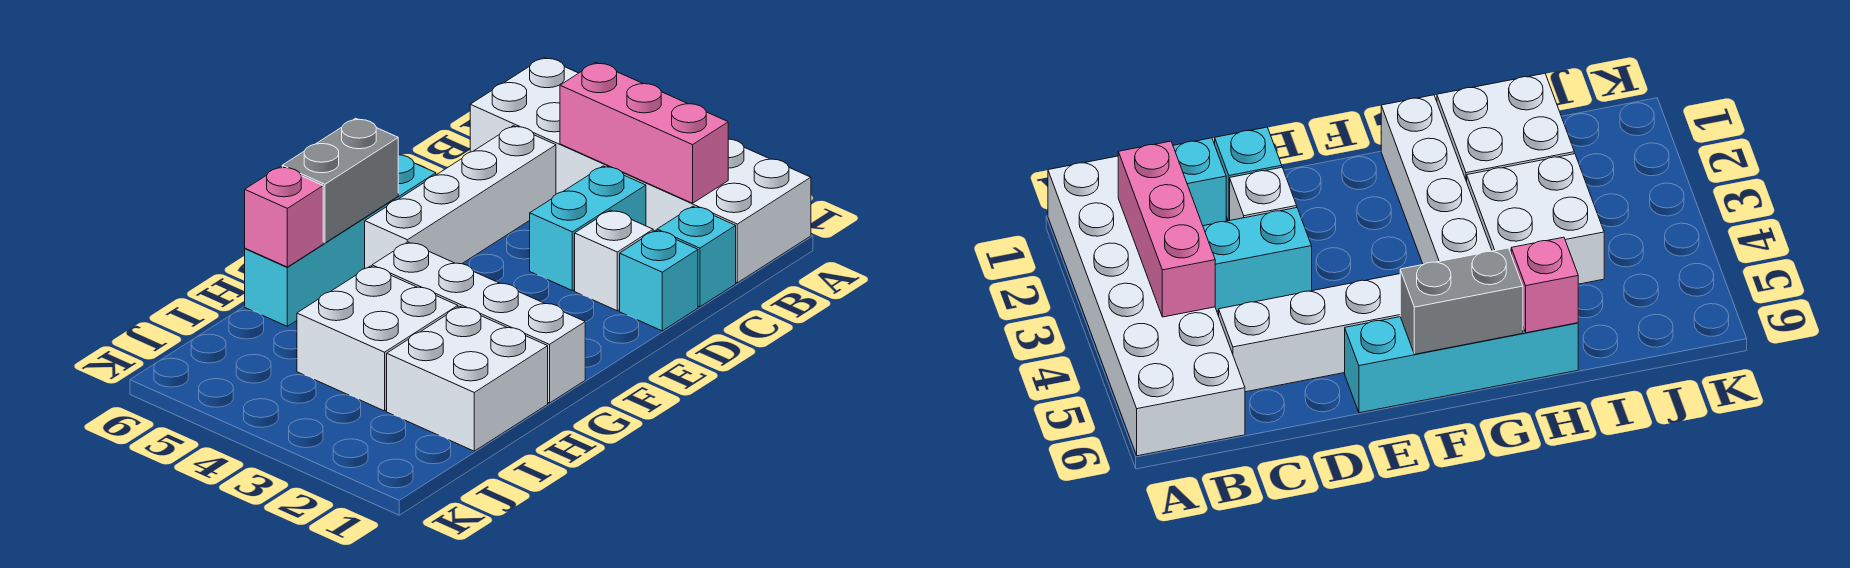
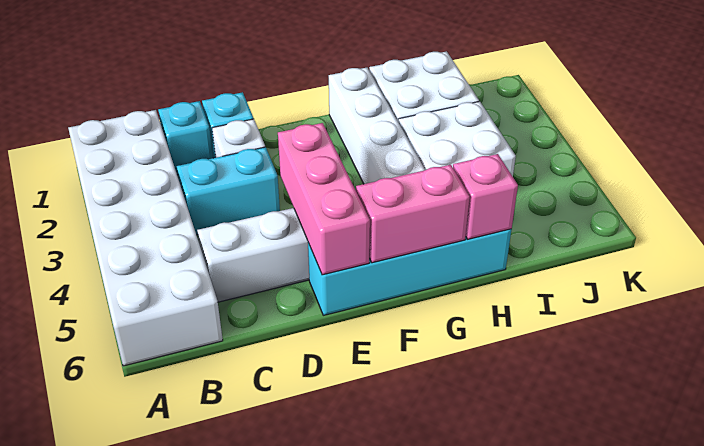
pink 1x3 brick [560,63,728,203] -> pink 1x3 brick moved to [278,123,370,275]
grey 1x2 brick [282,118,398,243] -> pink 1x2 brick [356,165,470,263]

